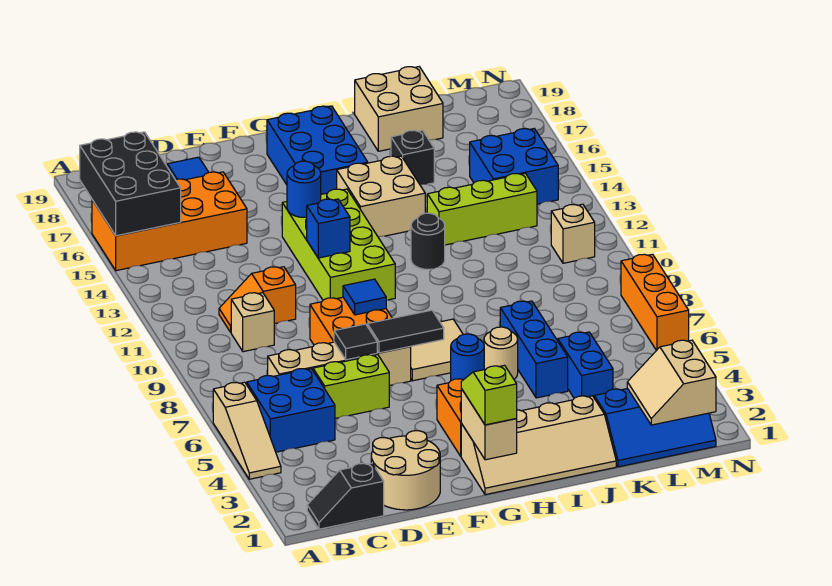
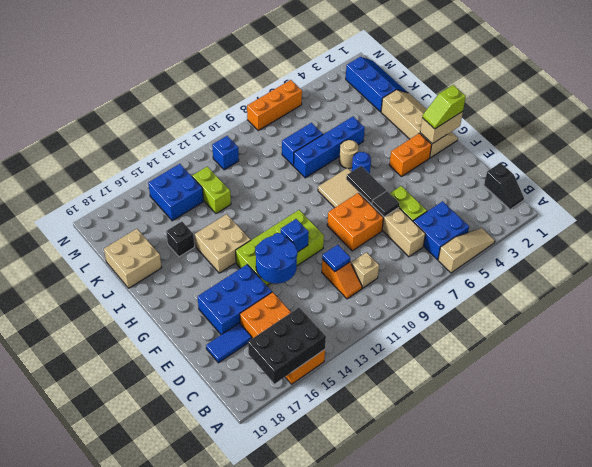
tan 2x2 round brick [371,431,440,510] -> none
blue 1x1 tile [343,279,386,315] -> blue 1x1 tile moved to [322,245,350,272]
blue 1x1 round brick [287,161,321,217] -> blue 2x2 round brick [255,233,297,284]
blue 2x3 brick [267,106,368,194] -> blue 2x3 brick moved to [198,265,272,335]
black 1x1 round brick [411,213,445,269] -> none
blue 1x3 brick [500,301,568,398] -> blue 1x4 brick [294,117,365,178]
lime 1x3 brick [427,173,537,245] -> lime 1x2 brick [192,167,231,213]
blue 1x2 brick [558,332,613,398] -> blue 1x2 brick moved to [282,123,323,166]
tan 2x2 slope [627,340,716,425] -> none
tan 1x1 brick [551,204,595,263] -> blue 1x1 brick [212,136,239,170]

